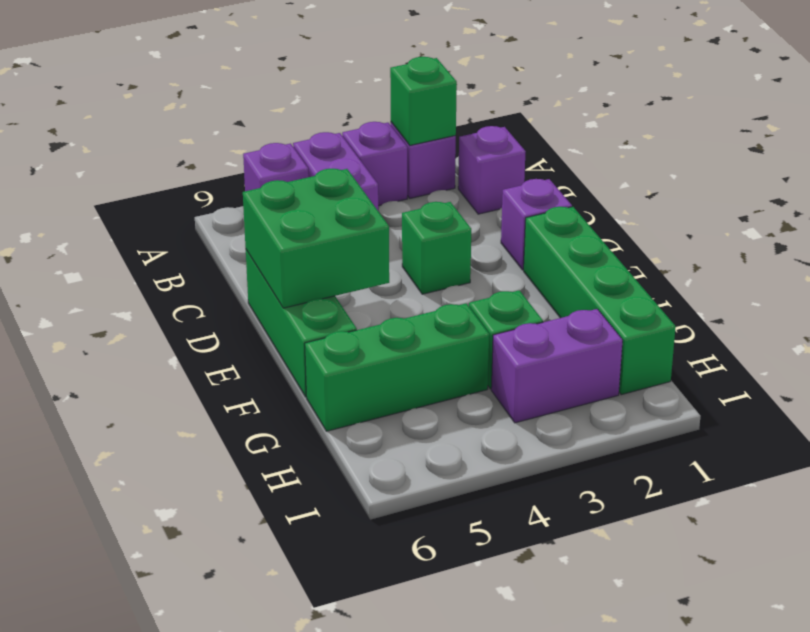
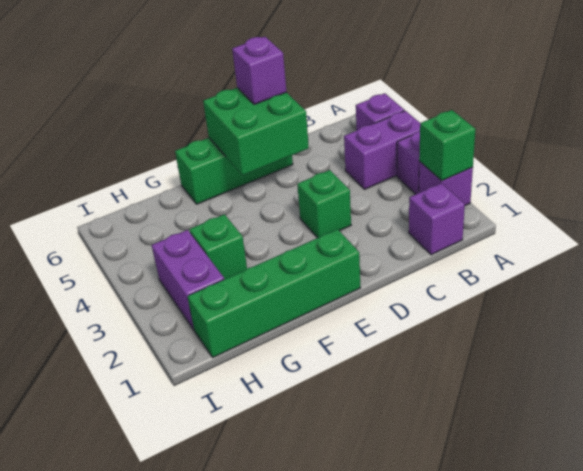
purple 1x1 brick [501,179,572,270] -> purple 1x1 brick moved to [232,37,287,105]
green 1x3 brick [305,303,489,431] -> none

